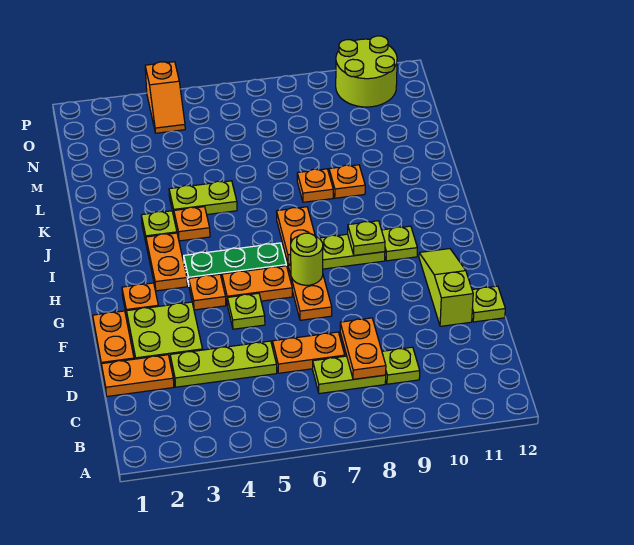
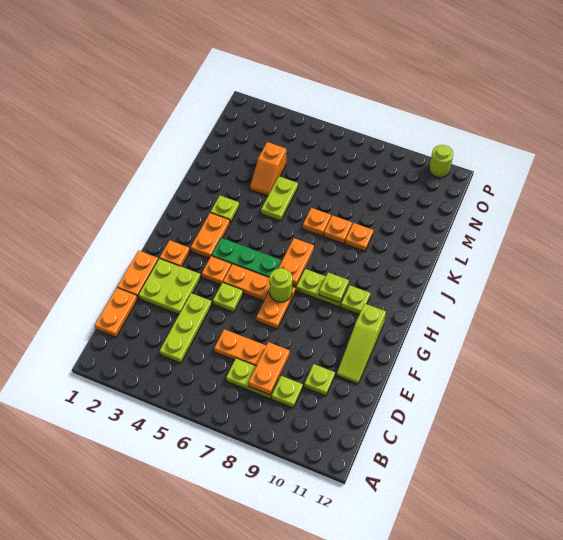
orange 1x2 plate [101,355,174,396] -> orange 1x2 plate turned to [95,288,138,337]
lime 1x3 plate [170,341,277,387] -> lime 1x3 plate turned to [159,293,212,363]
lime 1x3 slope [419,249,473,326] -> lime 1x3 slope turned to [336,304,386,384]
lime 1x1 plate [472,286,505,322] -> lime 1x1 plate moved to [304,364,335,396]
orange 1x1 plate [174,207,210,241] -> orange 1x1 plate moved to [303,208,331,236]
lime 1x2 plate [169,181,237,216] -> lime 1x2 plate turned to [261,176,298,221]
orange 1x2 slope [145,62,185,133] -> orange 1x2 slope moved to [250,142,286,196]
lime 2x2 round brick [336,36,397,107] -> lime 1x1 round brick [429,145,453,178]

